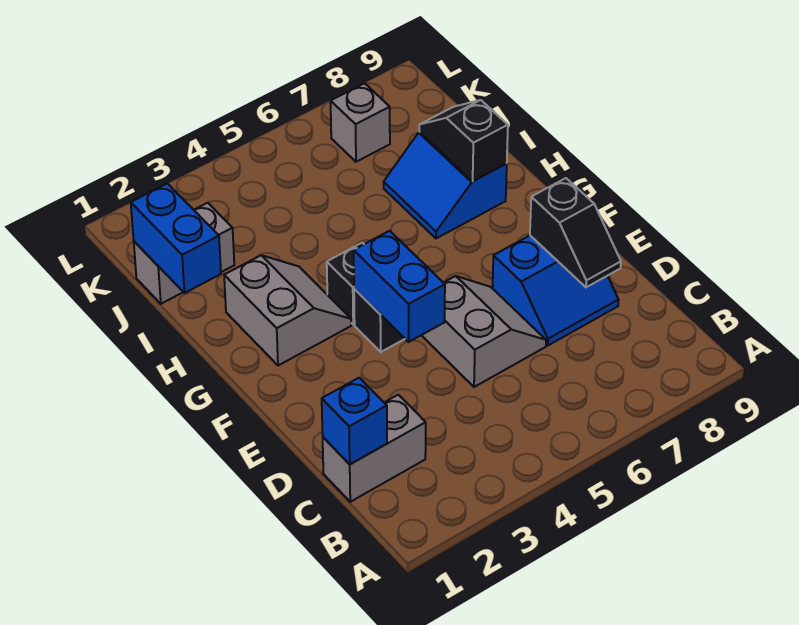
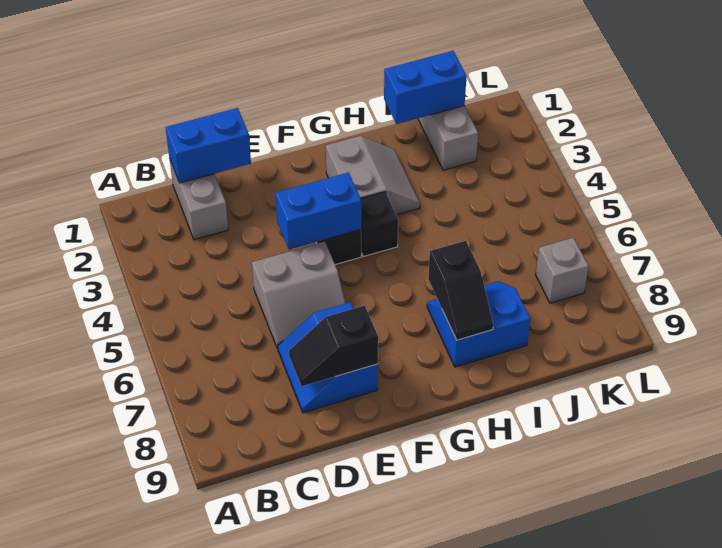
blue 1x1 brick [322,378,387,464] -> blue 1x2 brick [165,108,251,183]
grey 2x2 slope [224,255,351,366] -> grey 2x2 slope turned to [326,136,420,215]
black 1x2 slope [419,100,508,181] -> black 1x2 slope turned to [428,241,493,340]

